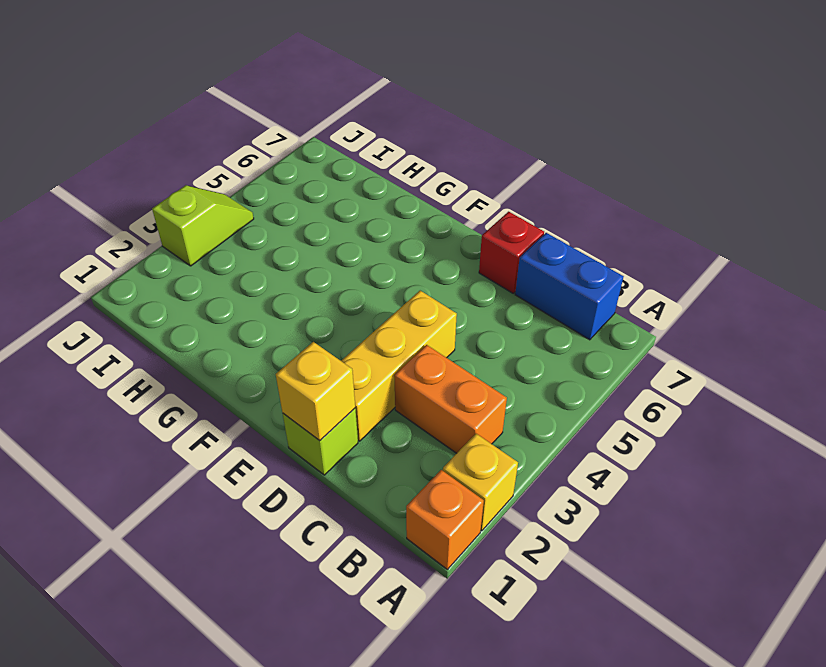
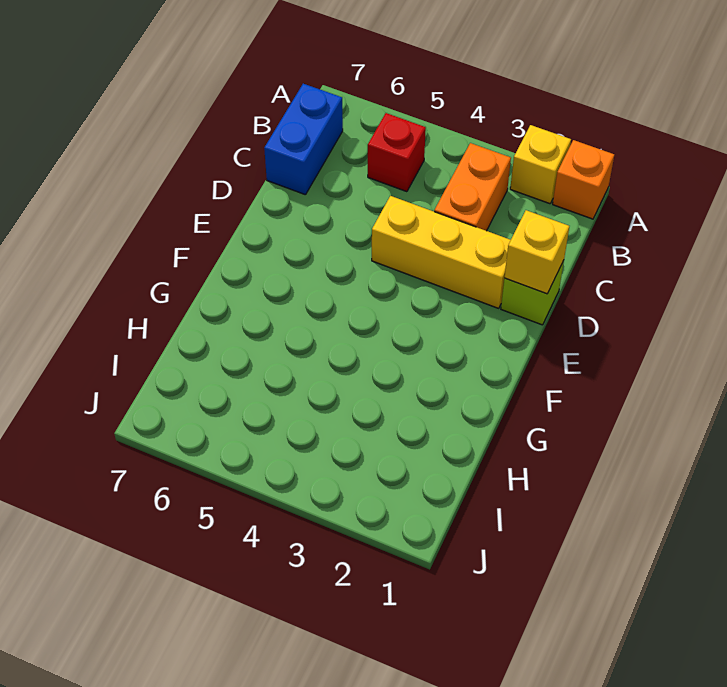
red 1x1 brick [479,212,544,293] -> red 1x1 brick moved to [368,113,426,192]
lime 1x2 slope [152,185,254,266] -> none

